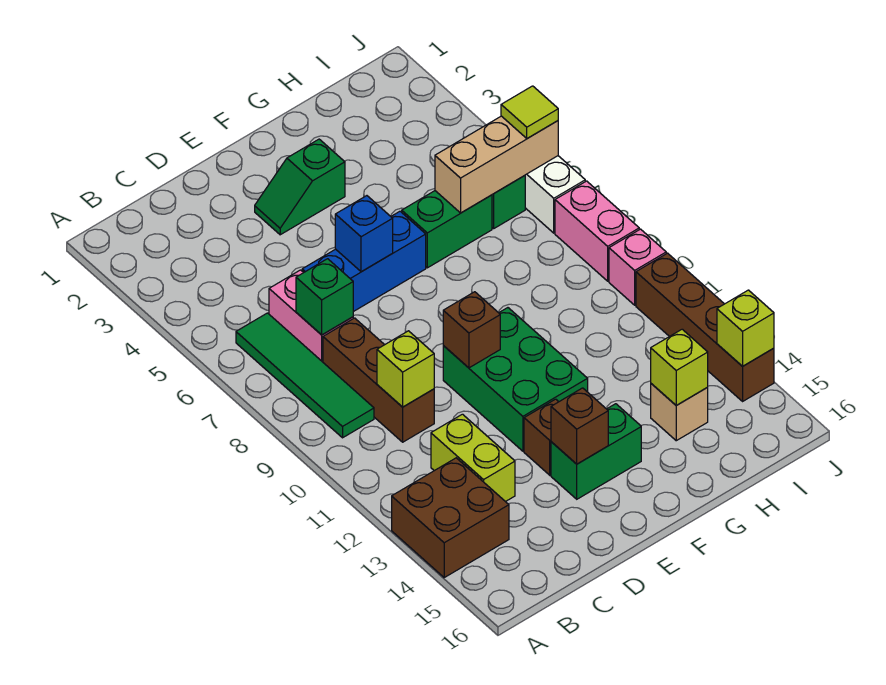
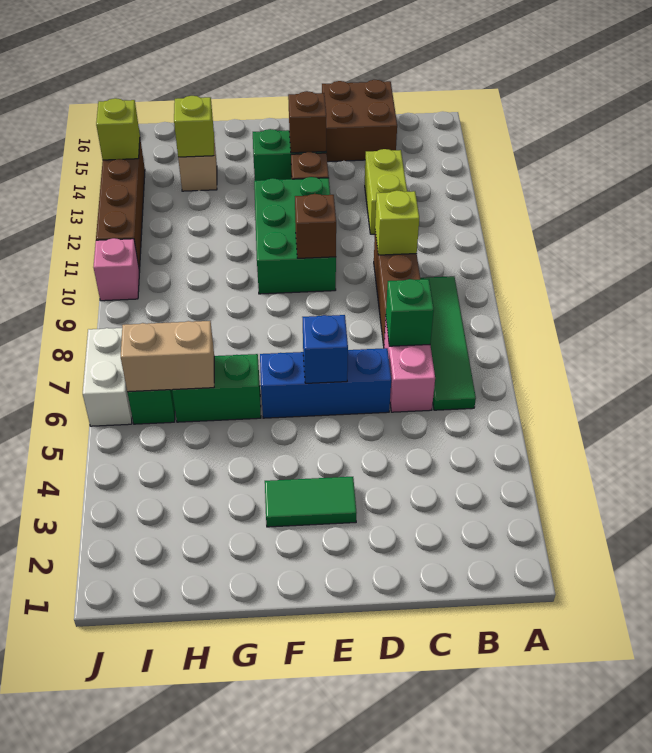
brown 2x2 brick [392,458,509,577] -> brown 2x2 brick moved to [322,80,397,162]
green 1x2 slope [255,139,345,235] -> green 1x2 tile [265,477,356,527]
tan 1x3 brick [435,116,558,213] -> tan 1x2 brick [121,321,214,392]
lime 1x1 tile [501,86,558,138] -> none
pink 1x2 brick [555,181,639,281] -> none

